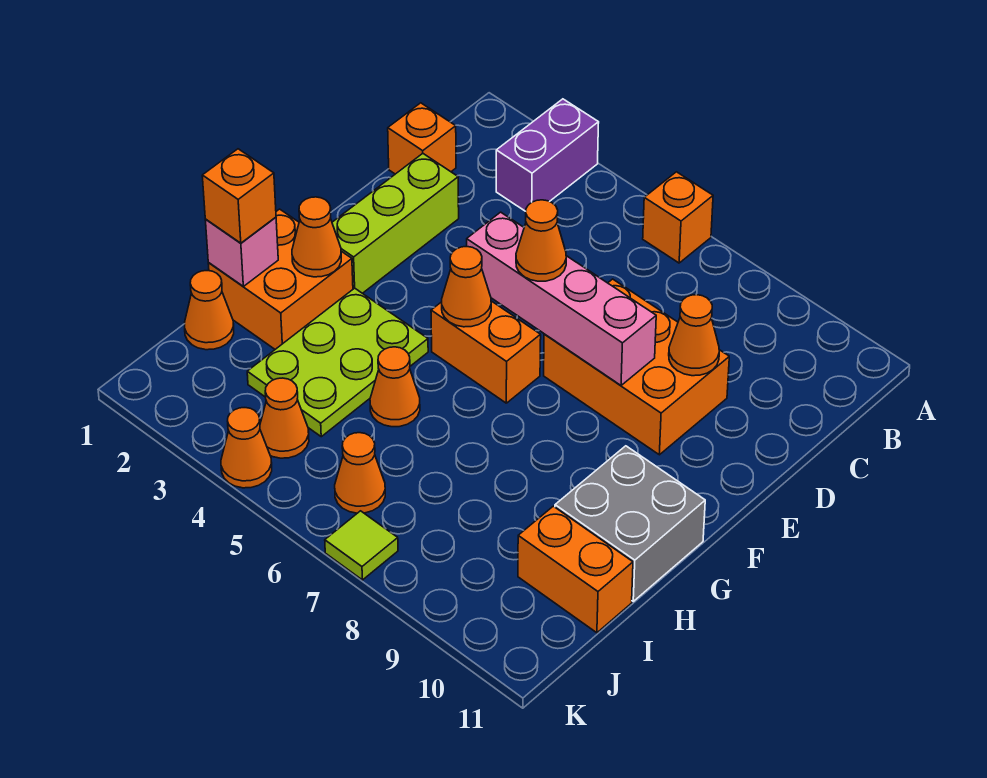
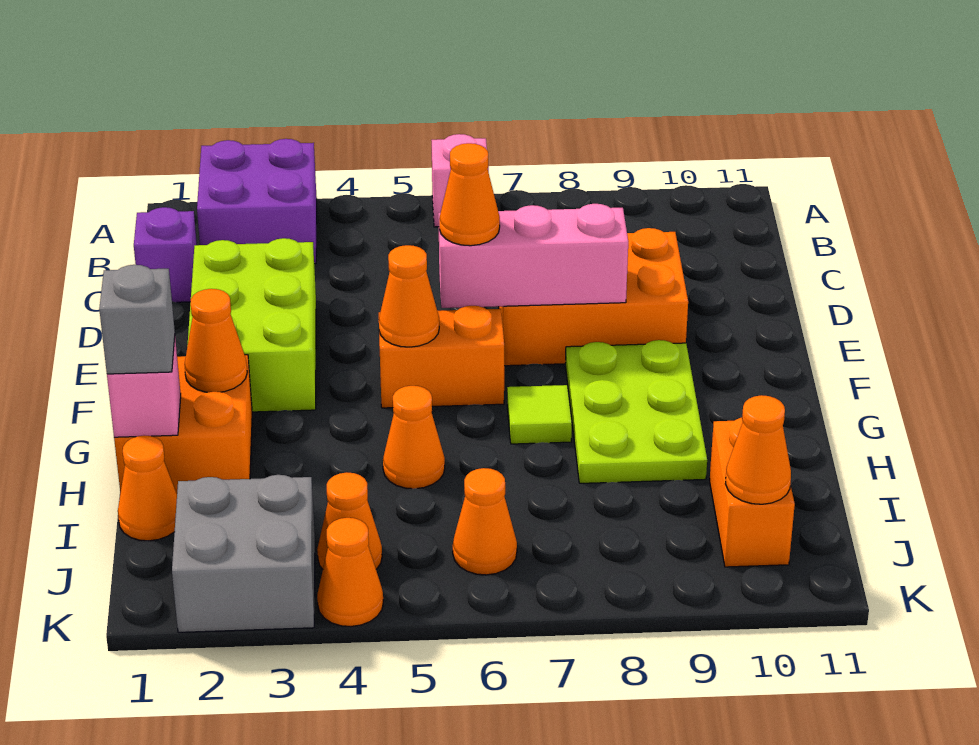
purple 1x2 brick [496,99,599,211] -> purple 2x2 brick [197,139,317,264]
orange 1x1 brick [643,172,713,263] -> pink 1x1 brick [432,134,489,227]
orange 1x1 brick [388,103,456,174] -> purple 1x1 brick [134,207,197,302]
lime 1x3 brick [332,154,459,293] -> lime 2x3 brick [187,238,316,412]
orange 1x1 cone [669,295,719,376] -> orange 1x1 cone moved to [725,395,791,504]
pink 1x4 brick [467,212,656,385] -> pink 1x3 brick [438,204,628,308]
lime 2x3 plate [247,288,428,437] -> lime 2x3 plate moved to [565,340,707,483]
grey 2x2 brick [555,446,705,601] -> grey 2x2 brick moved to [172,475,315,632]
orange 1x1 brick [202,149,276,243] -> grey 1x1 brick [99,265,175,374]
orange 1x2 brick [518,506,633,633] -> orange 1x2 brick turned to [710,418,795,567]
lime 1x1 tile [325,511,398,580] -> lime 1x1 tile moved to [507,385,572,444]

